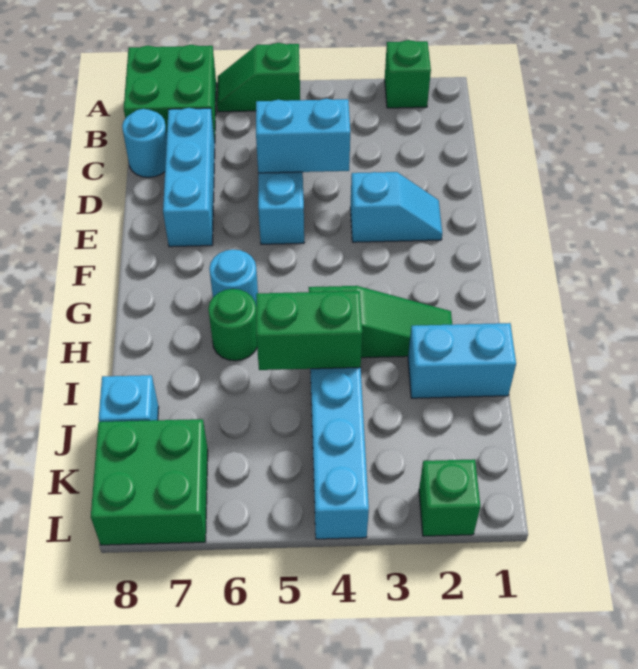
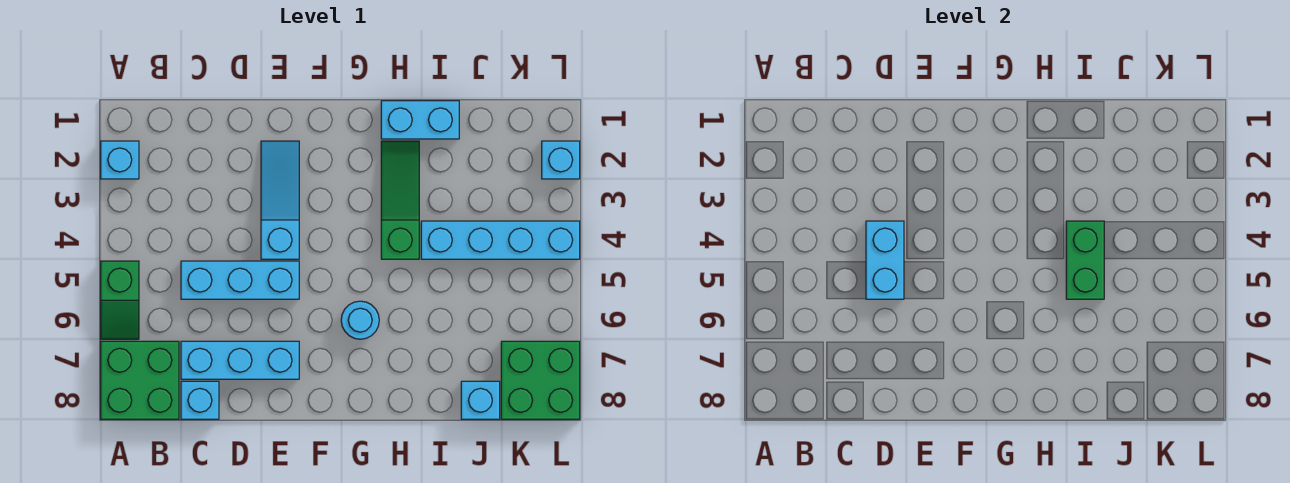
green 1x1 brick [385,40,431,108] -> cyan 1x1 brick [101,141,139,179]
cyan 1x1 round brick [122,109,167,177] -> cyan 1x1 brick [181,381,219,419]
cyan 1x2 slope [350,172,442,242] -> cyan 1x3 slope [261,141,299,259]
green 1x1 round brick [208,289,257,361] -> none
cyan 1x2 brick [408,323,516,398] -> cyan 1x2 brick turned to [381,101,459,139]
green 1x1 brick [419,459,480,536] -> cyan 1x1 brick [542,141,580,179]

